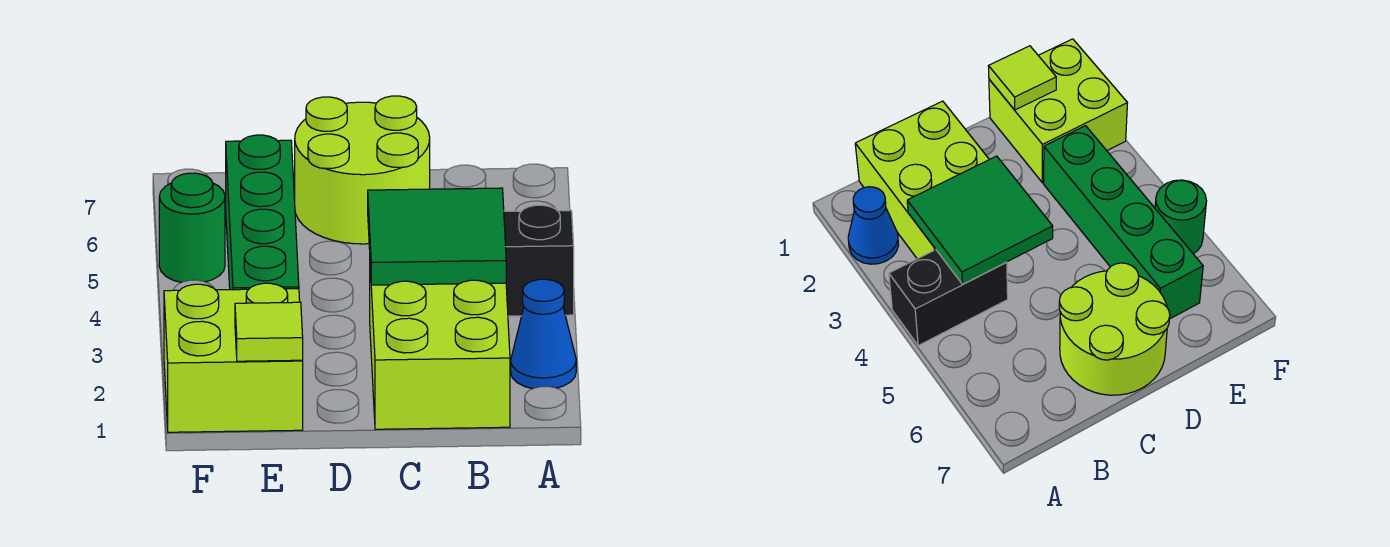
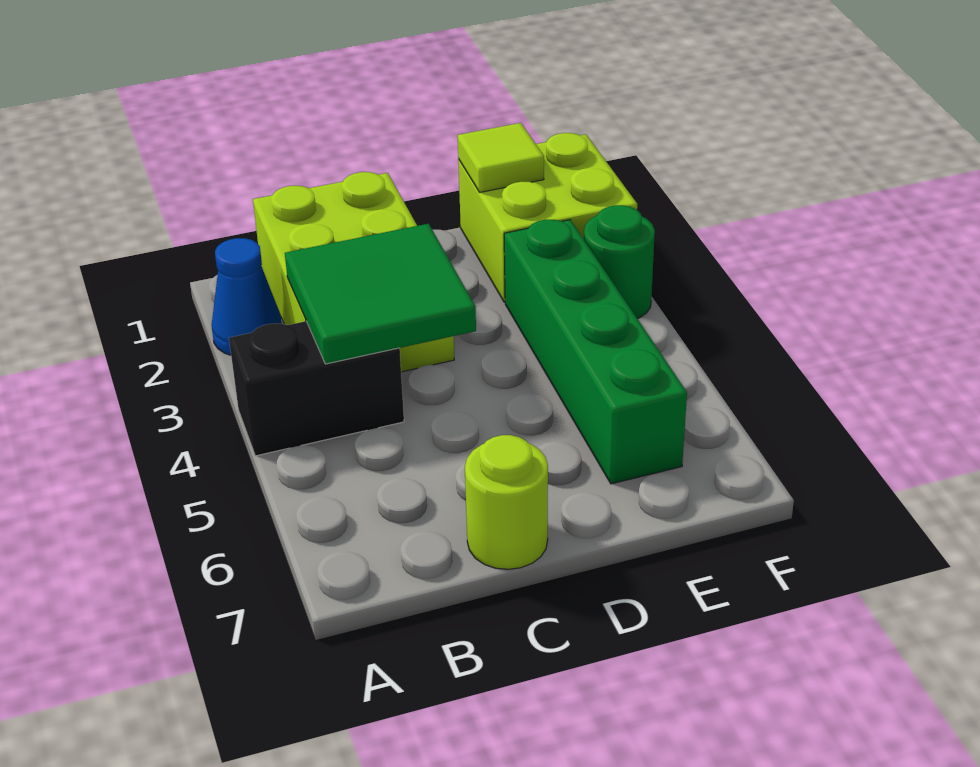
lime 2x2 round brick [295,96,430,244] -> lime 1x1 round brick [465,435,548,569]
green 1x1 round brick [159,173,225,282] -> green 1x1 round brick moved to [584,205,655,319]

